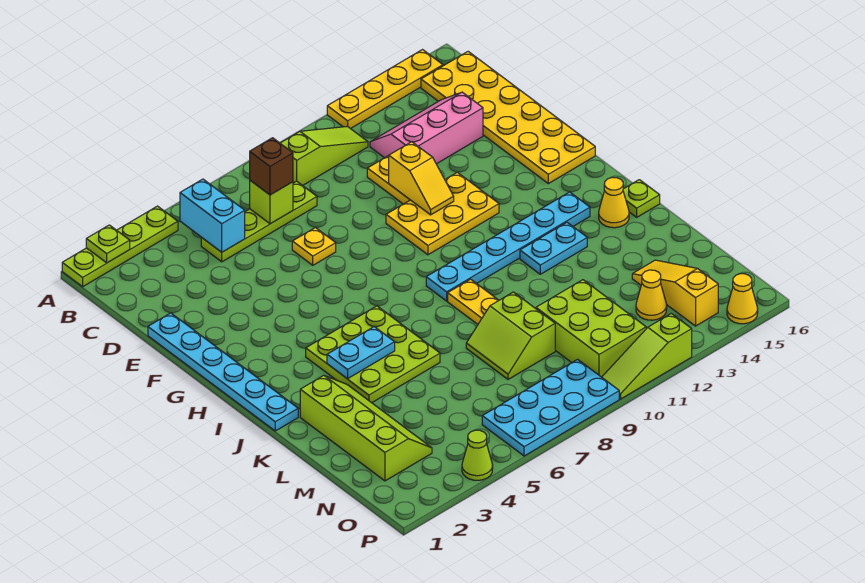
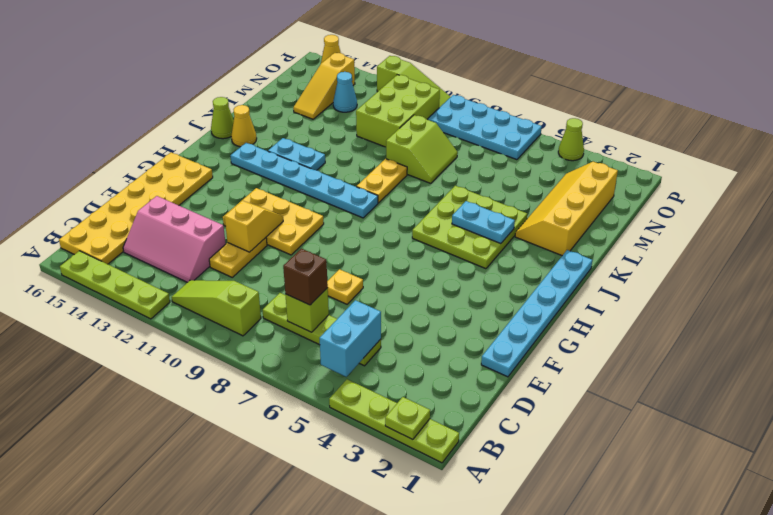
yellow 1x4 plate [327,50,443,129] -> lime 1x4 plate [60,251,170,319]
lime 1x1 plate [623,180,660,217] -> lime 1x1 cone [211,97,234,139]
lime 2x4 slope [300,375,432,481] -> yellow 2x4 slope [515,162,618,256]
yellow 1x1 cone [636,270,667,320] -> cyan 1x1 cone [333,72,357,112]

